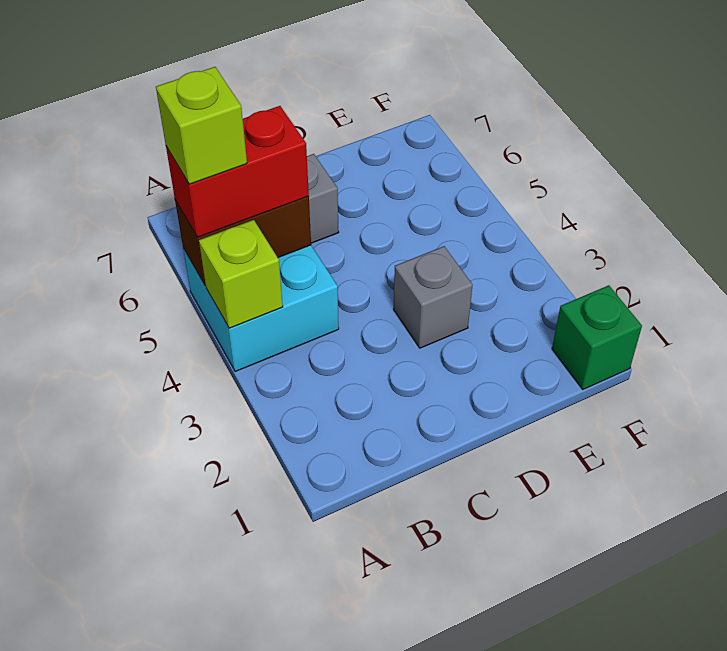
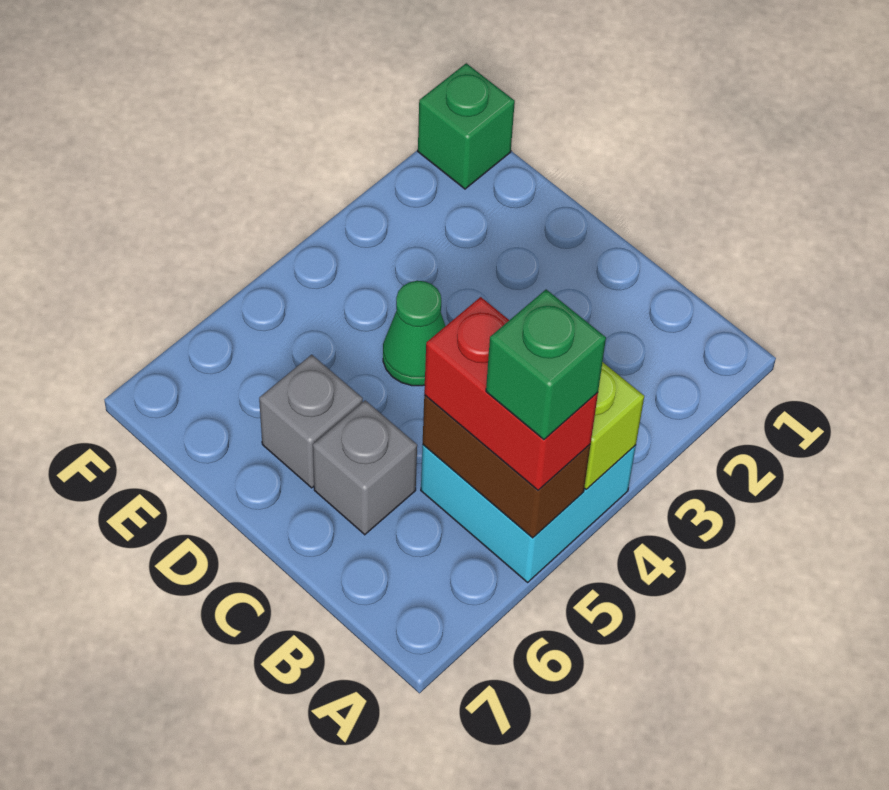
lime 1x1 brick [156,67,247,184] -> green 1x1 brick [486,289,606,440]
grey 1x1 brick [393,246,472,348] -> grey 1x1 brick moved to [259,355,363,488]
none -> green 1x1 cone [383,281,445,386]

